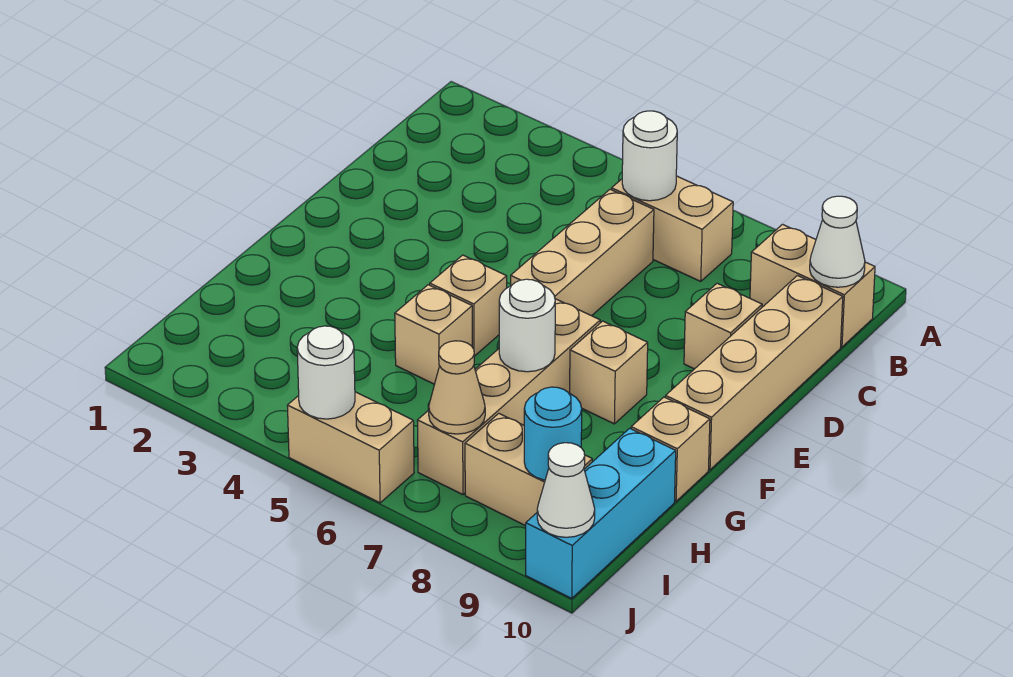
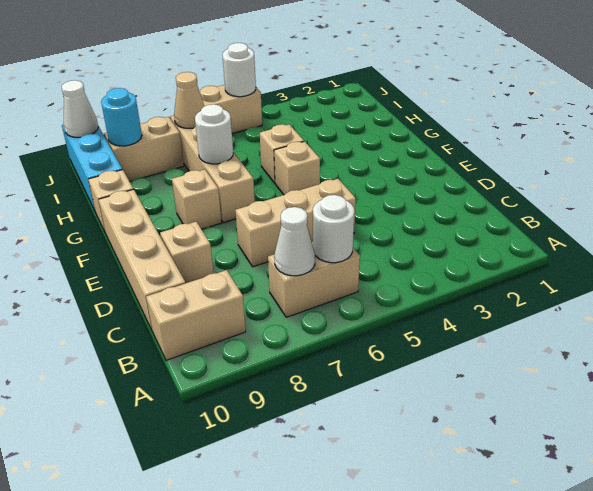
white 1x1 cone [810,196,865,287] -> white 1x1 cone moved to [274,207,315,276]
tan 1x3 brick [511,189,654,316] -> tan 1x3 brick turned to [235,179,356,267]

